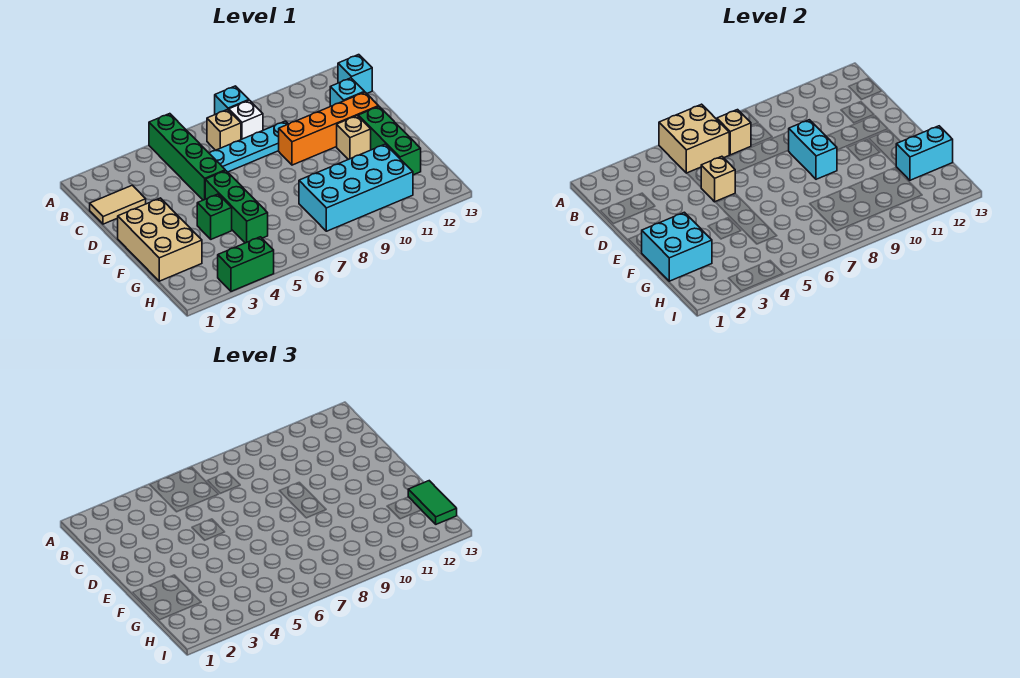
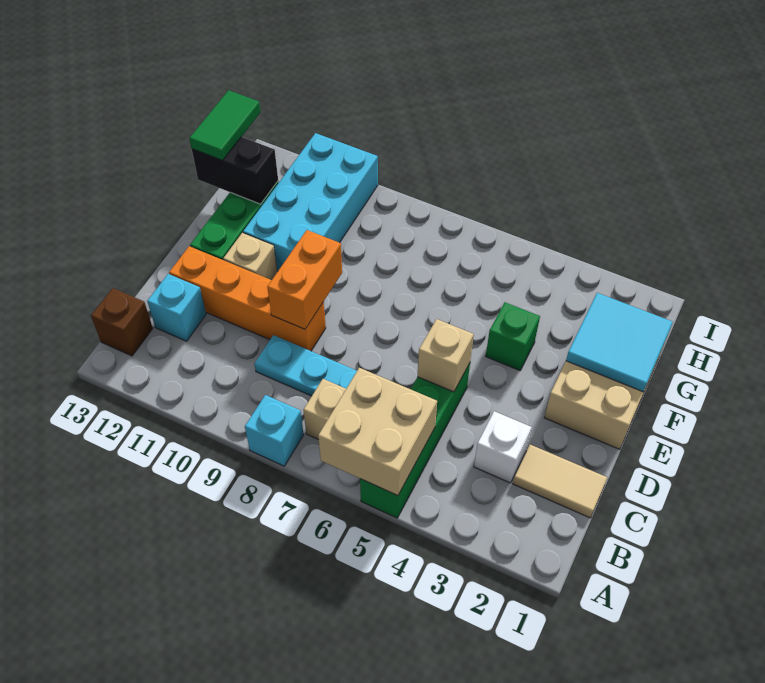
tan 1x1 brick [717,110,751,155] -> none
white 1x1 brick [229,100,263,139] -> white 1x1 brick moved to [474,411,532,483]
cyan 1x1 brick [338,55,372,93] -> brown 1x1 brick [91,288,153,356]
cyan 1x2 brick [789,120,837,179] -> orange 1x2 brick [267,230,342,329]
green 1x3 brick [205,171,268,243] -> none
cyan 2x2 brick [642,212,712,281] -> cyan 2x2 tile [566,293,673,392]
cyan 2x4 brick [299,144,413,231] -> cyan 2x4 brick turned to [243,133,378,272]
cyan 1x2 brick [896,126,953,180] -> black 1x2 brick [192,137,278,204]
green 1x2 brick [218,237,274,291] -> none

